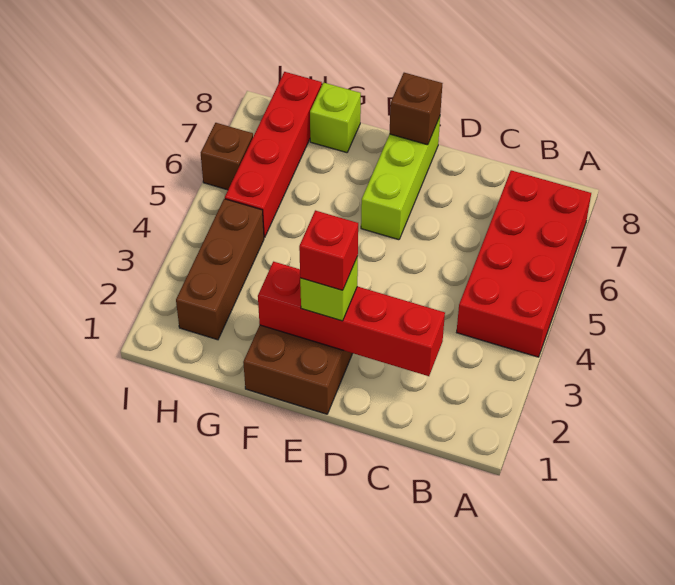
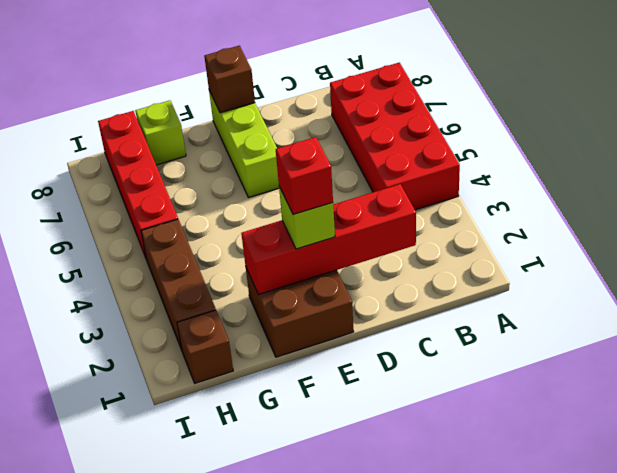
brown 1x1 brick [201,123,253,190] -> brown 1x1 brick moved to [177,310,233,383]

